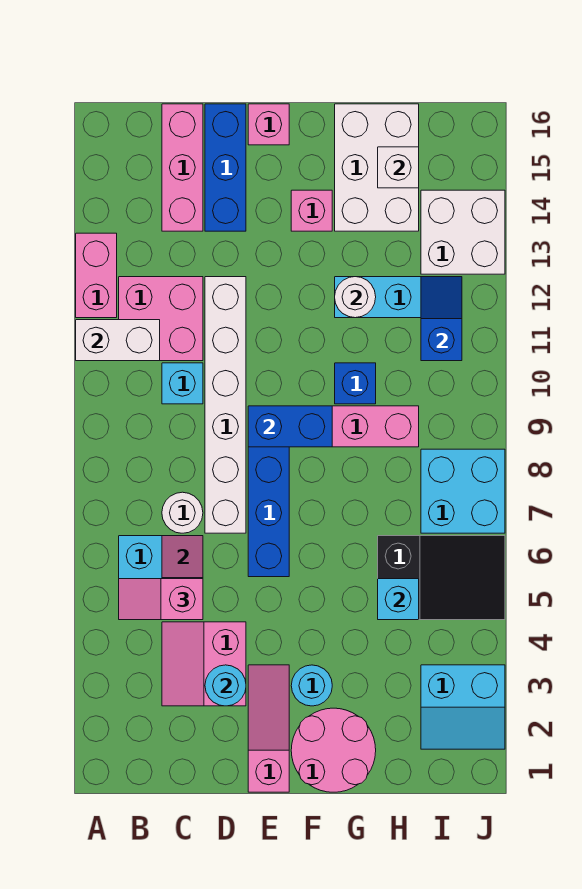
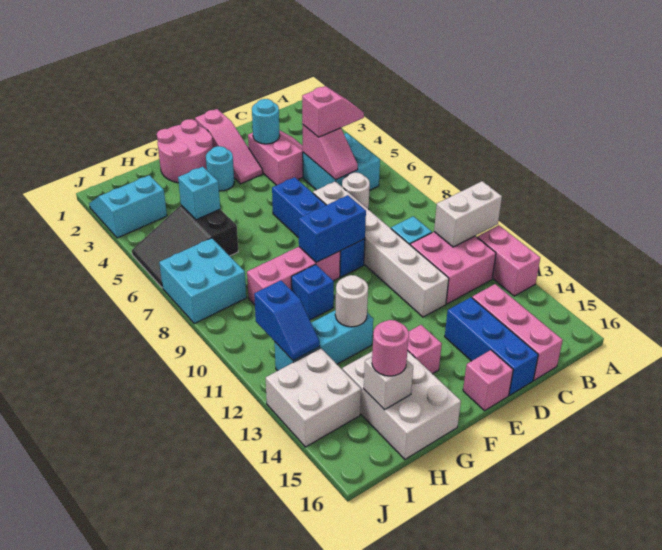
none -> pink 1x1 round brick [372,320,409,376]

